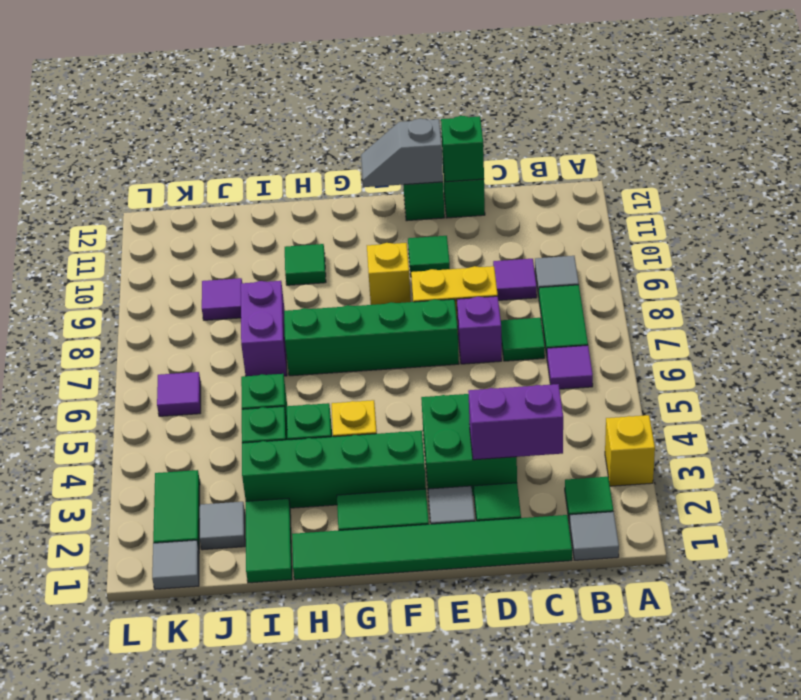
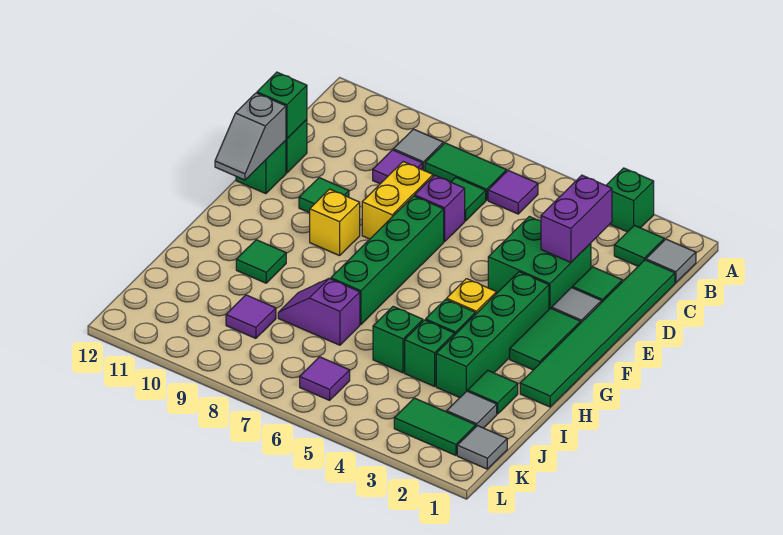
yellow 1x1 brick [605,415,655,486] -> green 1x1 brick [606,168,654,232]
green 1x2 tile [246,498,292,583] -> green 1x1 tile [468,370,518,414]
purple 1x2 brick [241,281,287,376] -> purple 1x2 slope [278,279,360,345]

